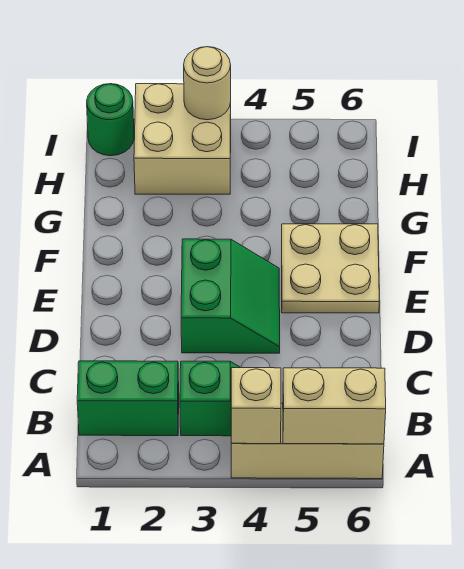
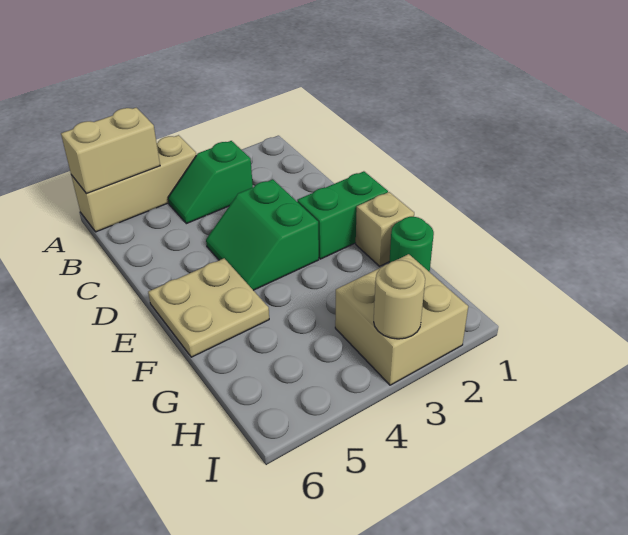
tan 1x1 brick [231,368,281,444] -> tan 1x1 brick moved to [356,192,414,266]
green 1x2 brick [77,361,179,436] -> green 1x2 brick moved to [297,171,388,259]
green 1x1 round brick [87,84,134,156] -> green 1x1 round brick moved to [389,217,434,272]

